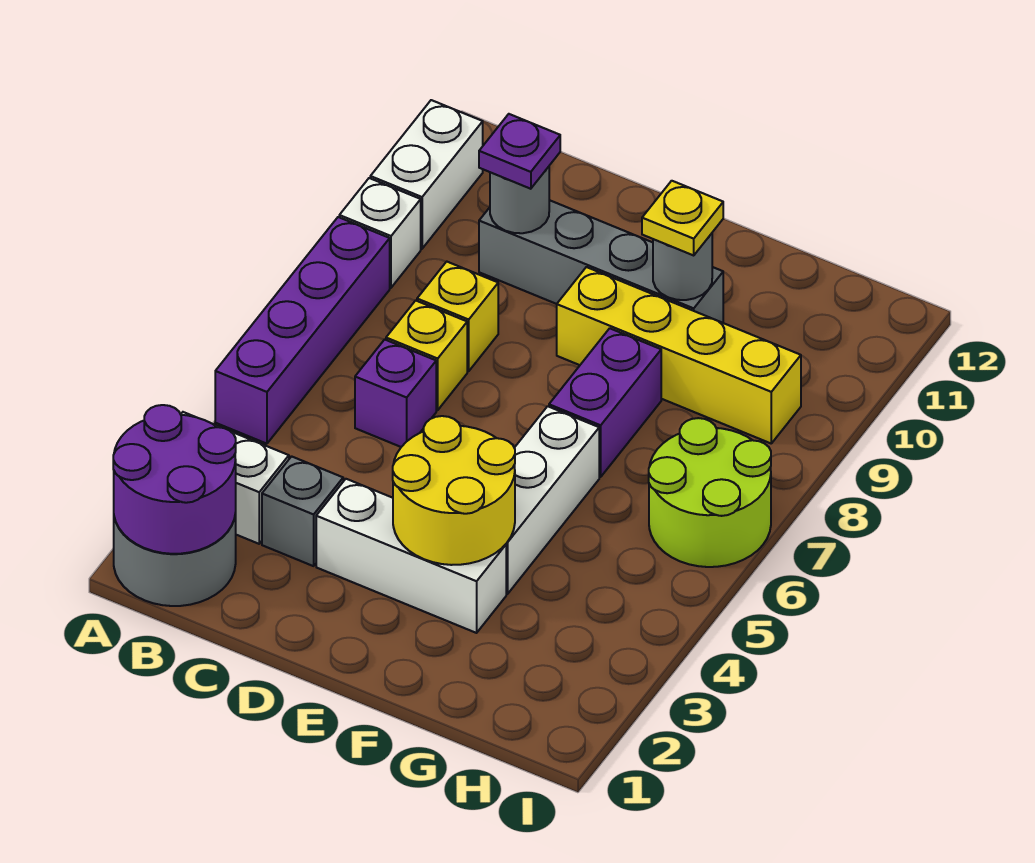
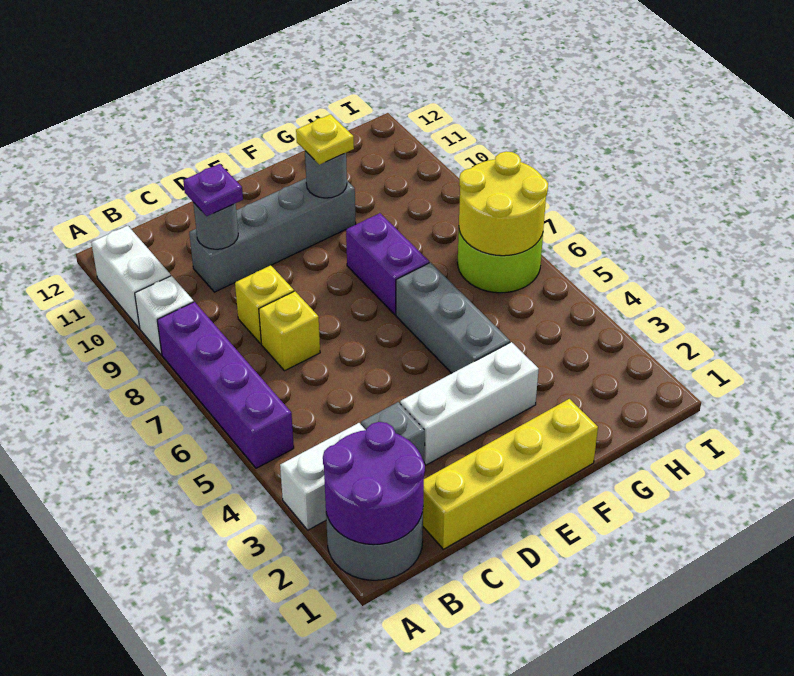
purple 1x1 brick [355,340,436,447] -> none
yellow 2x2 round brick [393,416,515,565] -> yellow 2x2 round brick moved to [459,151,548,256]
yellow 1x4 brick [557,267,801,443] -> yellow 1x4 brick moved to [423,399,598,549]
white 1x3 brick [506,406,599,594] -> grey 1x3 brick [396,262,510,373]

